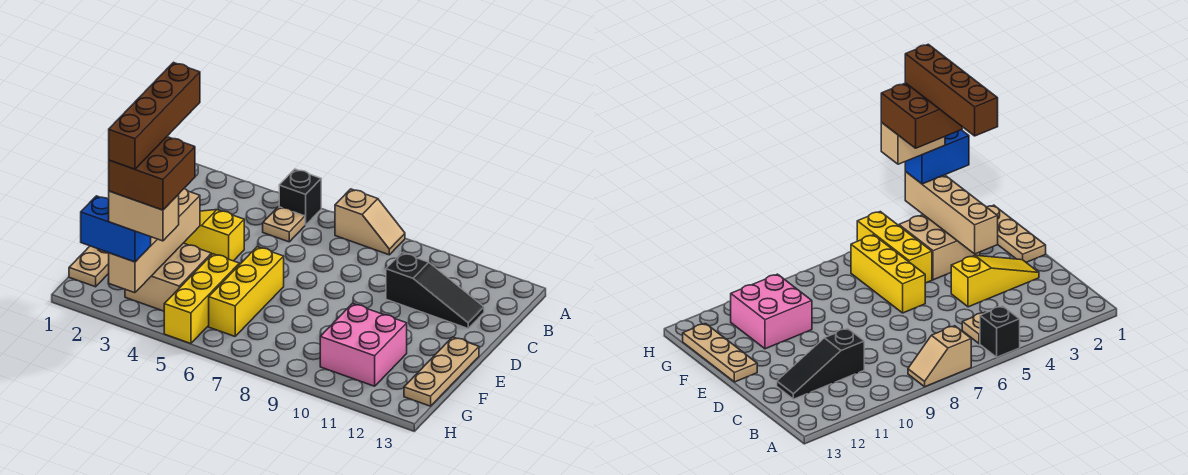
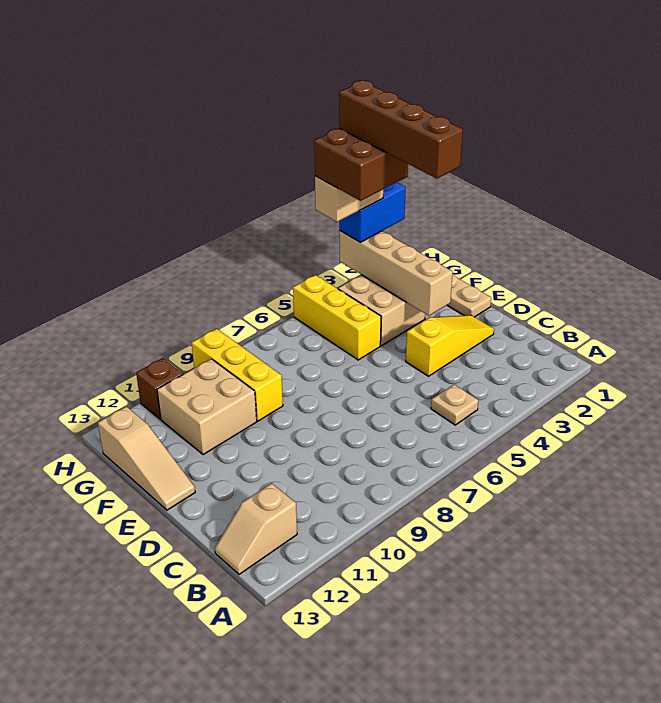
black 1x1 brick [279,169,321,225] -> none
tan 1x2 slope [335,189,405,255] -> tan 1x2 slope moved to [215,483,297,574]
black 1x3 slope [386,253,484,328] -> none
yellow 1x3 brick [209,247,284,336] -> yellow 1x3 brick moved to [192,329,283,421]
tan 1x3 plate [404,337,479,406] -> tan 1x3 slope [98,406,195,510]
pink 2x2 brick [320,304,407,386] -> tan 2x2 brick [157,359,257,455]
none -> brown 1x1 brick [136,358,183,419]

